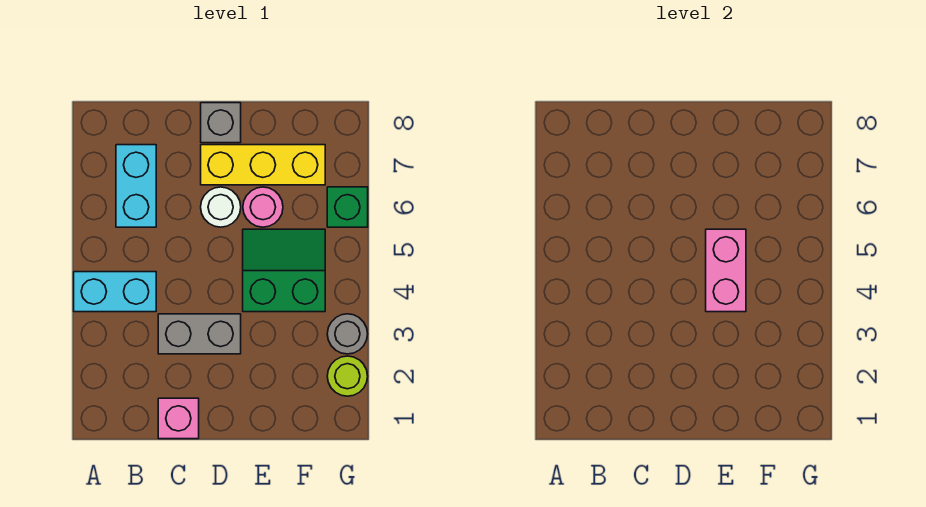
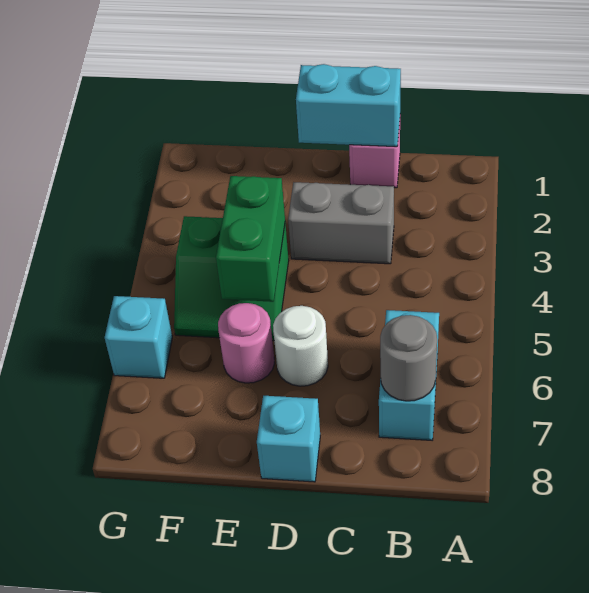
cyan 1x2 brick [74,272,156,312] -> cyan 1x2 brick moved to [296,64,401,147]
yellow 1x3 brick [201,145,325,185] -> none
grey 1x1 brick [201,103,241,143] -> cyan 1x1 brick [257,396,320,482]
pink 1x2 brick [706,229,746,312] -> green 1x2 brick [216,176,285,302]
lime 1x1 round brick [327,356,368,396] -> none
grey 1x1 round brick [327,314,368,354] -> grey 1x1 round brick moved to [380,315,437,401]
green 1x1 brick [327,187,368,227] -> cyan 1x1 brick [105,296,172,378]

